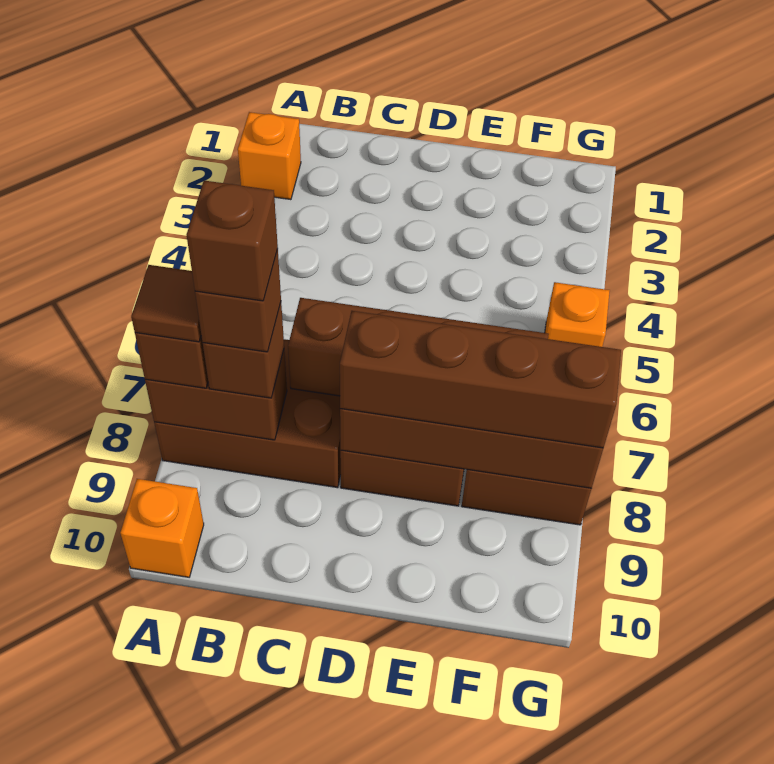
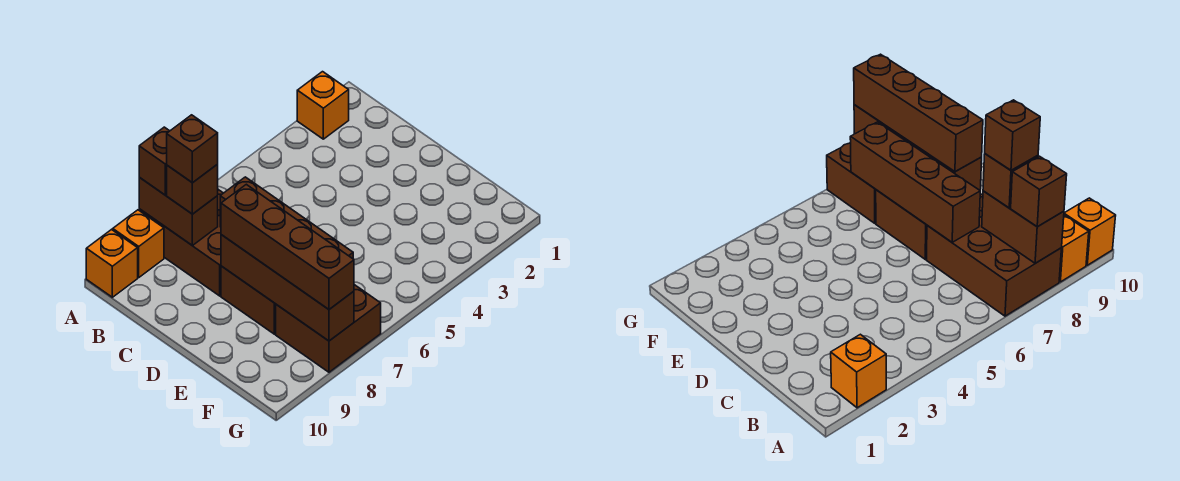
brown 1x1 tile [131,265,201,342] -> none
brown 1x1 brick [187,181,278,301] -> none
orange 1x1 brick [545,282,610,347] -> orange 1x1 brick moved to [113,210,164,277]

